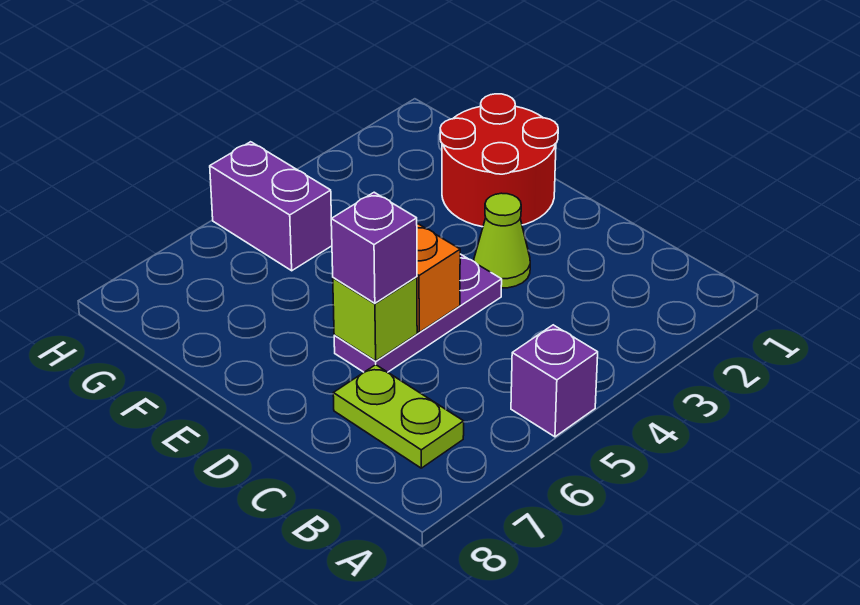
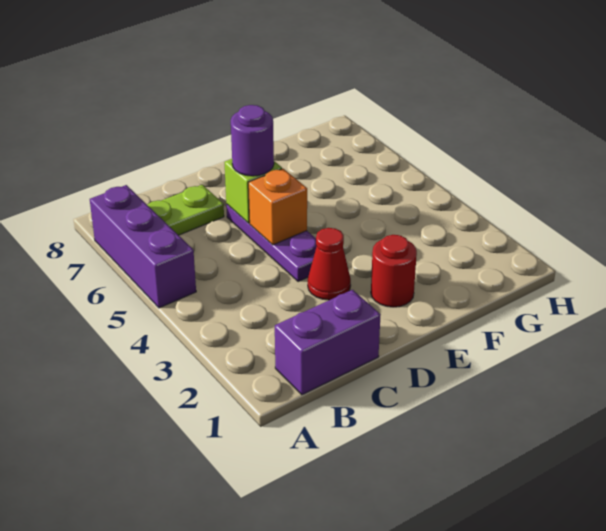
purple 1x1 brick [511,325,598,437] -> purple 1x3 brick [90,185,196,308]
lime 1x1 cone [474,193,530,288] -> red 1x1 cone [308,228,351,300]
purple 1x1 brick [331,192,417,303] -> purple 1x1 round brick [231,105,274,176]
red 2x2 round brick [440,94,558,227] -> red 1x1 round brick [371,235,417,307]
purple 1x2 brick [210,142,332,271] -> purple 1x2 brick moved to [275,290,381,395]

